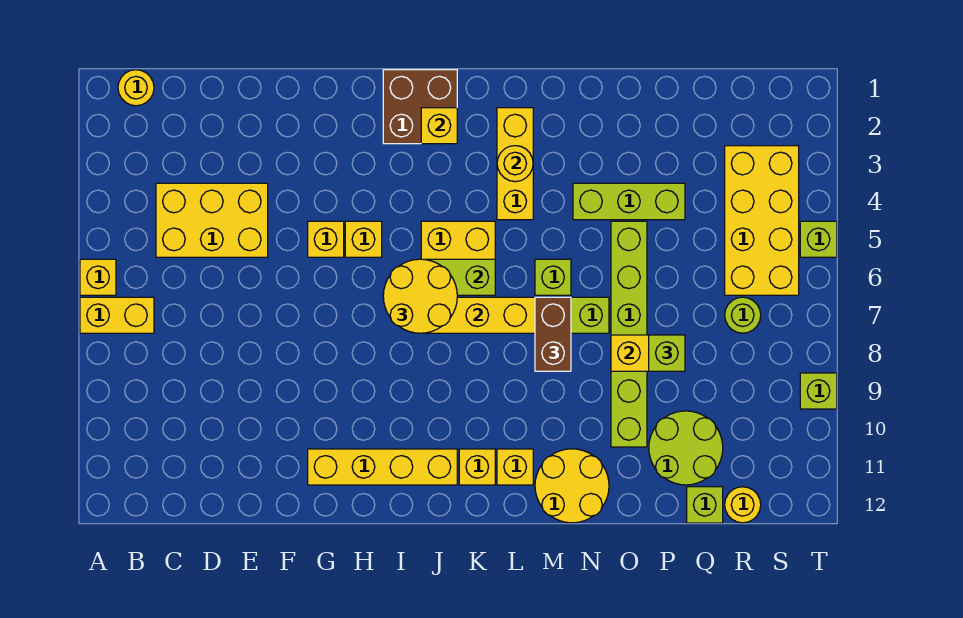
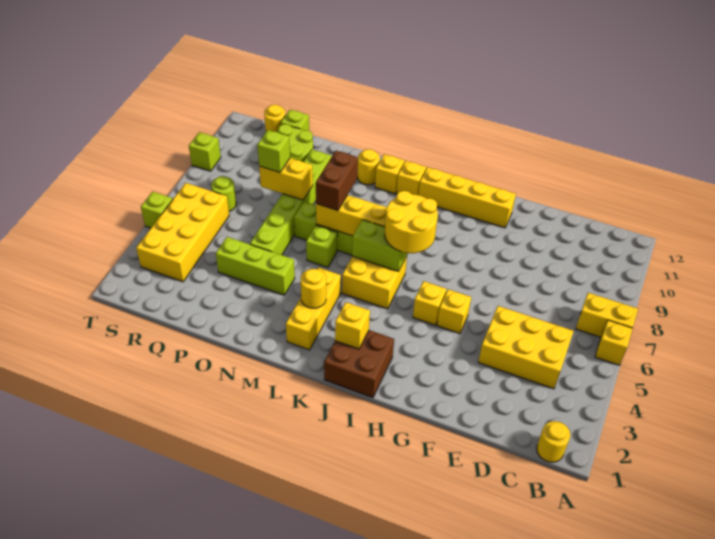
yellow 2x2 round brick [535,449,609,523] -> yellow 1x1 round brick [357,149,380,185]

